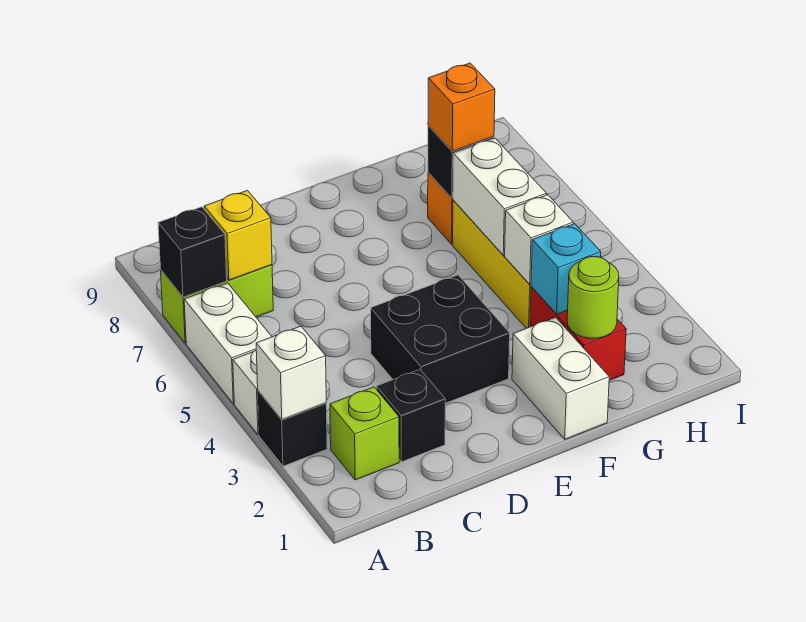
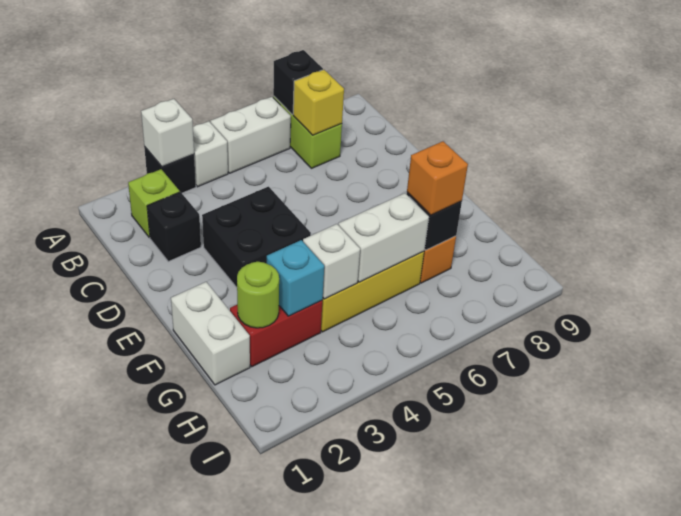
white 1x2 brick [512,317,609,439] -> white 1x2 brick turned to [171,282,250,385]

